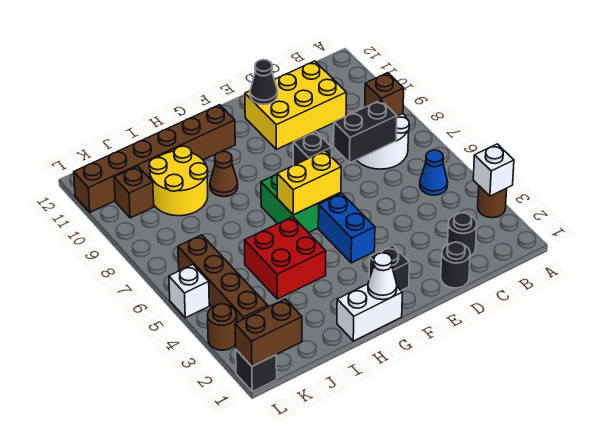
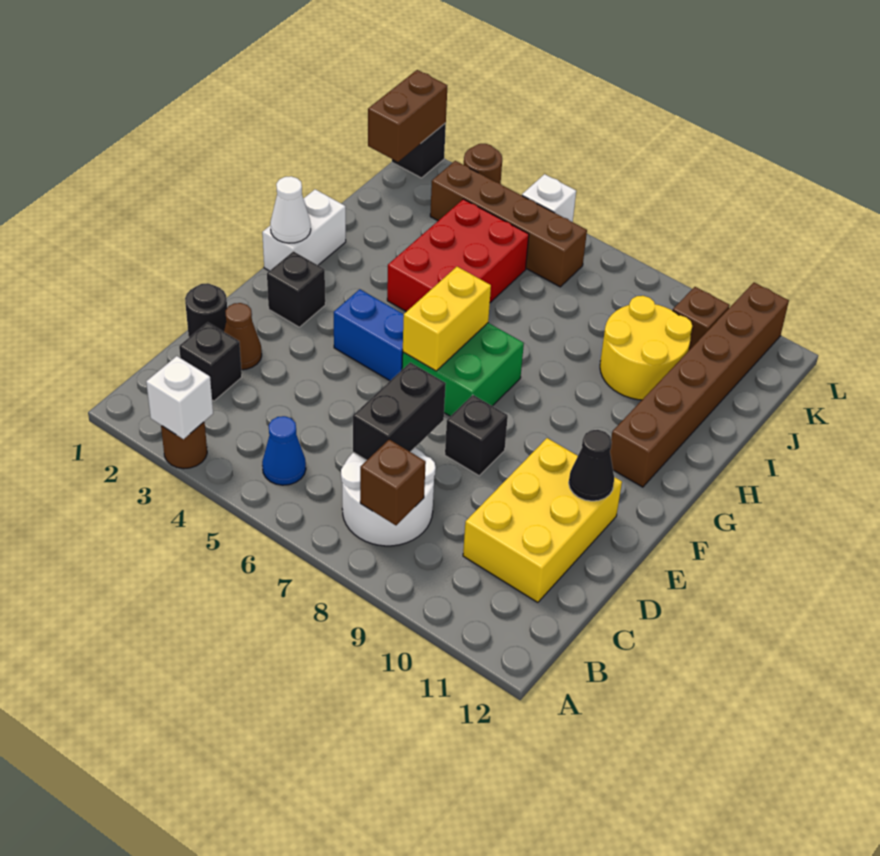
black 1x1 round brick [448,213,477,256] -> black 1x1 brick [179,322,242,401]
red 2x2 brick [244,217,326,299] -> red 2x3 brick [387,199,529,312]
brown 1x1 cone [210,152,238,197] -> brown 1x1 cone moved to [224,303,262,370]

